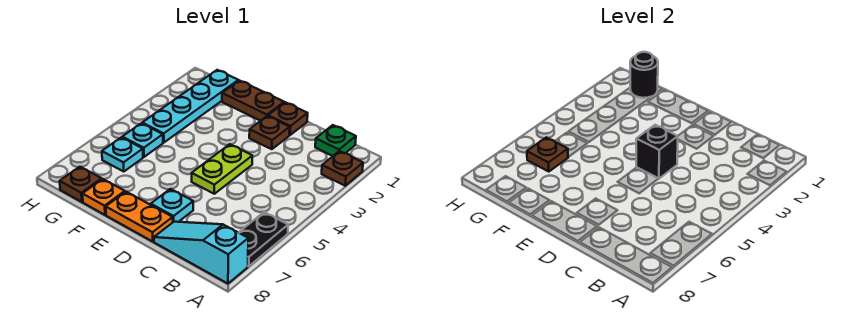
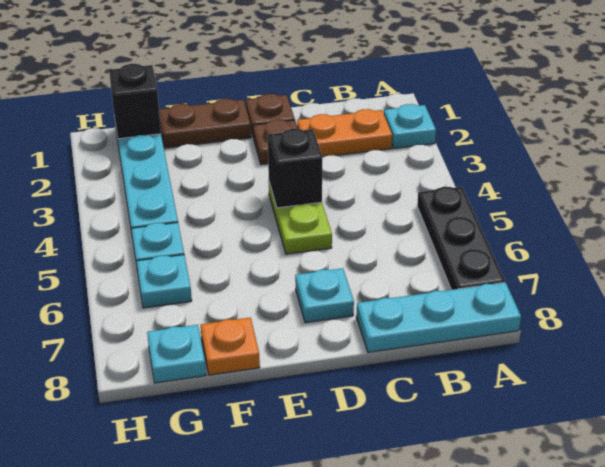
brown 1x1 plate [322,151,363,186] -> cyan 1x1 plate [384,104,436,148]
black 1x2 plate [239,212,288,266] -> black 1x3 plate [417,187,505,290]
cyan 1x3 slope [154,222,248,284] -> cyan 1x3 plate [356,282,521,352]
green 1x1 plate [315,125,356,156] -> none
orange 1x2 plate [106,192,173,242] -> orange 1x2 plate moved to [297,109,392,157]
black 1x1 round brick [630,52,658,98] -> black 1x1 brick [109,64,161,139]
brown 1x1 plate [527,137,568,172] -> none
brown 1x1 plate [60,167,102,202] -> cyan 1x1 plate [147,325,206,383]

